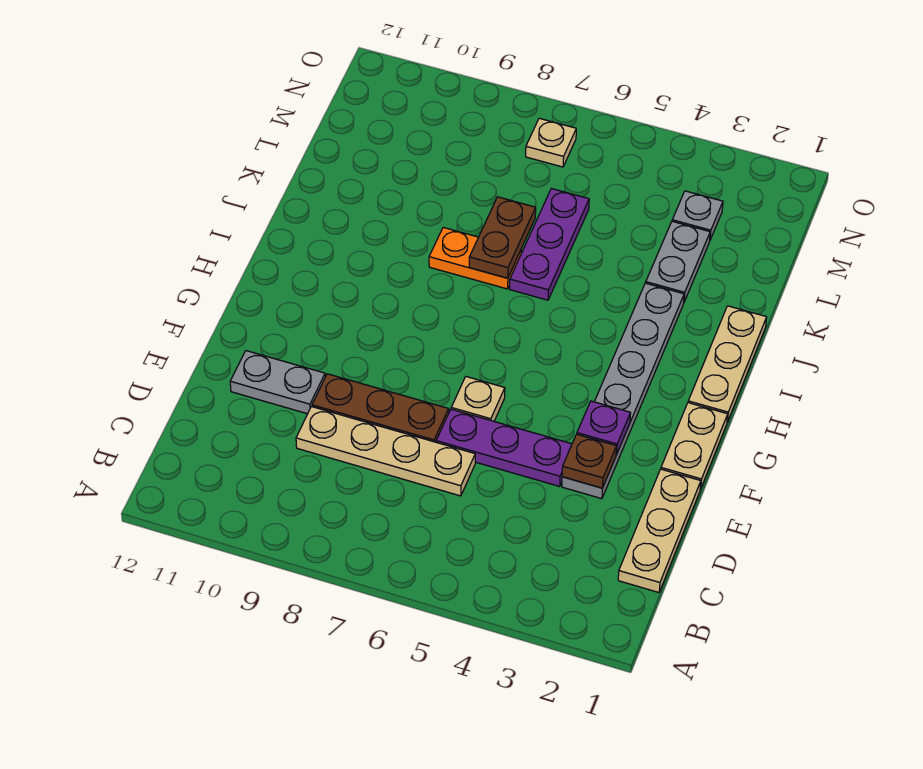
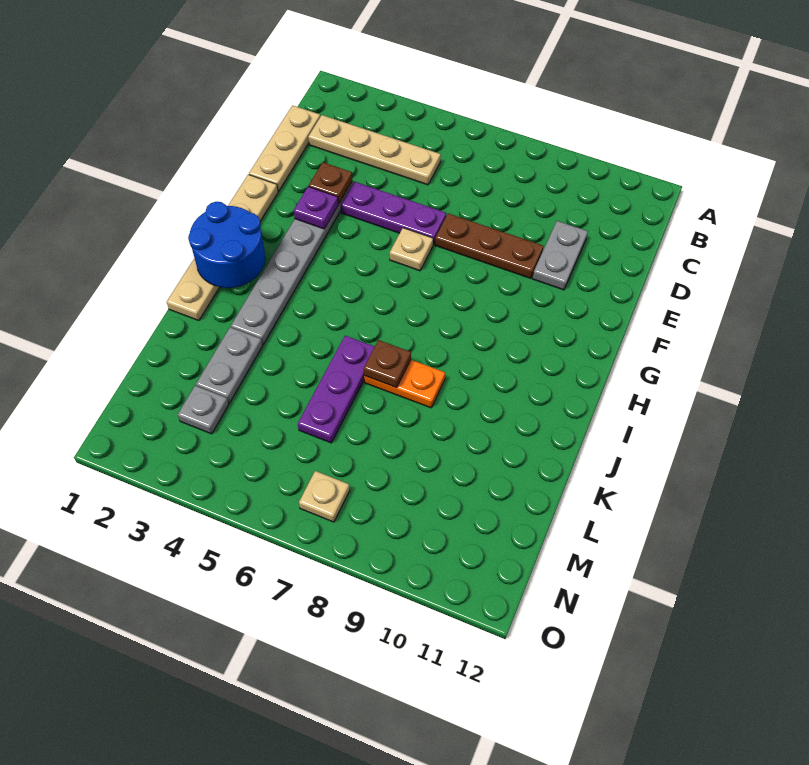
tan 1x4 plate [296,407,475,496] -> tan 1x4 plate moved to [308,115,441,185]
grey 1x2 plate [230,351,325,414] -> grey 1x2 plate turned to [533,221,588,290]
none -> blue 2x2 round brick [188,202,265,288]
brown 1x2 plate [469,197,536,278] -> brown 1x1 plate [364,340,411,388]

